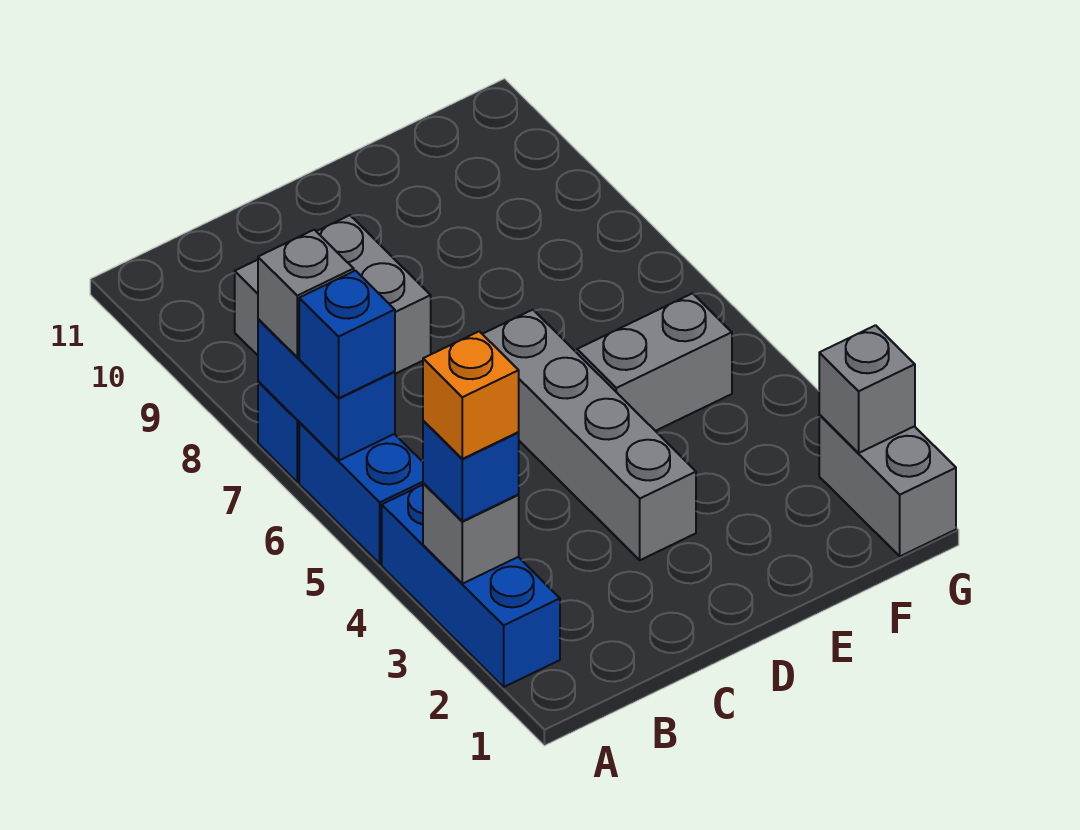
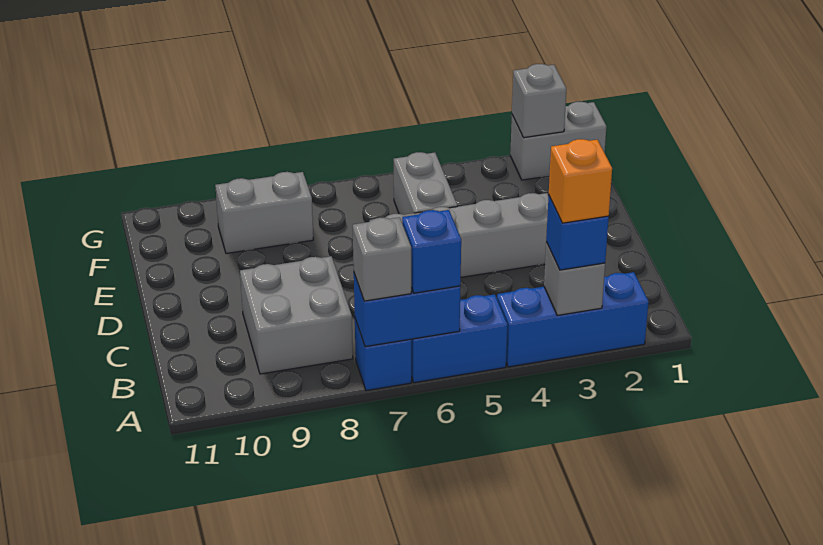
none -> grey 1x2 brick [215,172,313,254]

